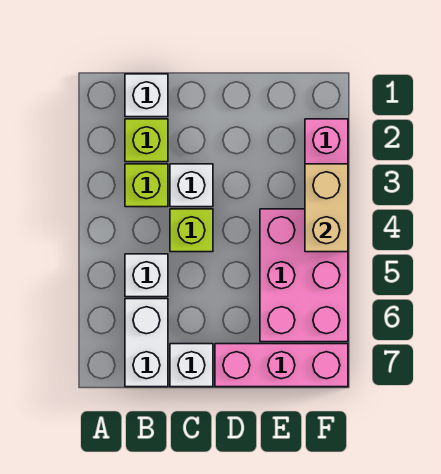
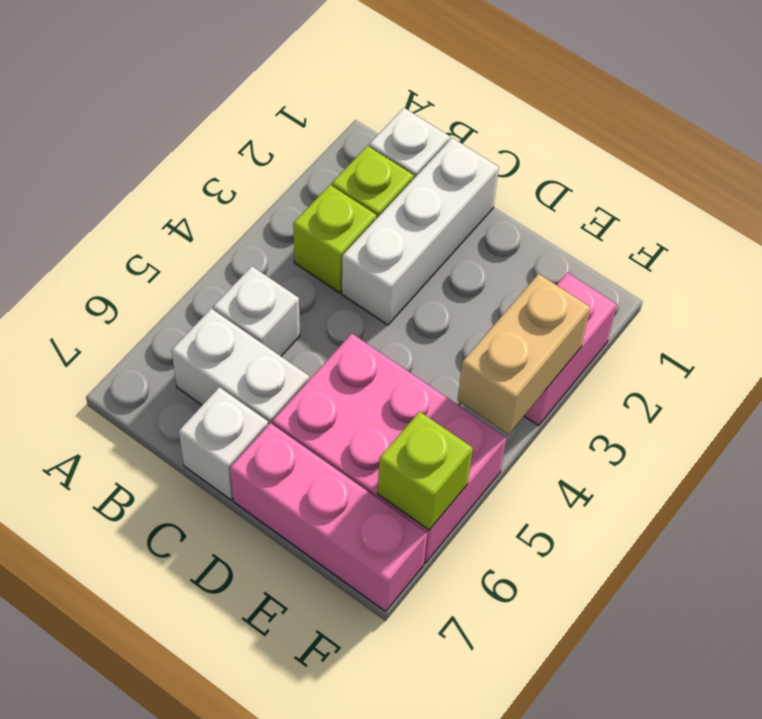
white 1x2 brick [125,299,168,387] -> white 1x2 brick turned to [171,309,309,425]
white 1x1 brick [170,164,213,207] -> white 1x3 brick [342,138,499,325]
lime 1x1 brick [170,209,213,252] -> lime 1x1 brick moved to [378,412,473,530]
pink 2x3 brick [260,209,348,342] -> pink 2x3 brick turned to [272,334,506,563]

